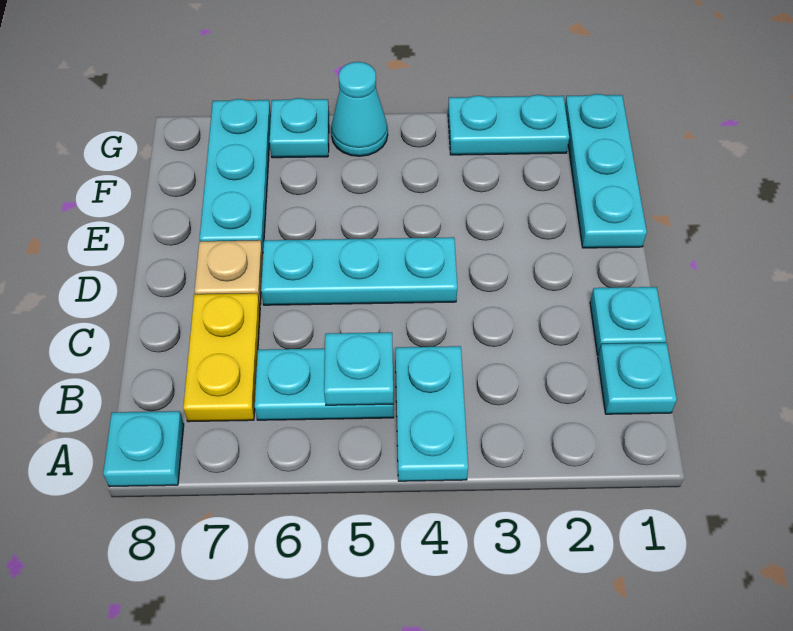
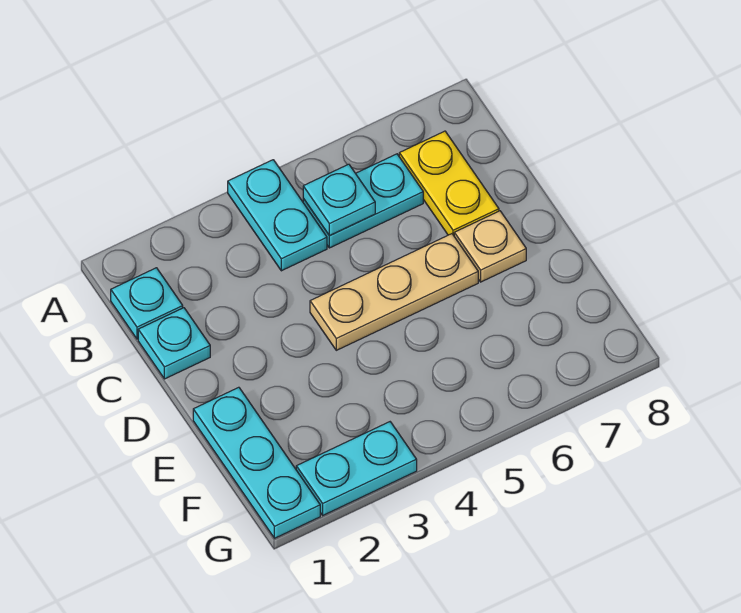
cyan 1x1 plate [103,411,184,487] -> none
cyan 1x3 plate [261,237,457,305] -> tan 1x3 plate [310,234,478,350]
cyan 1x3 plate [200,99,271,251] -> none
cyan 1x1 cone [331,62,388,156] -> none
cyan 1x1 plate [269,98,329,158] -> none

